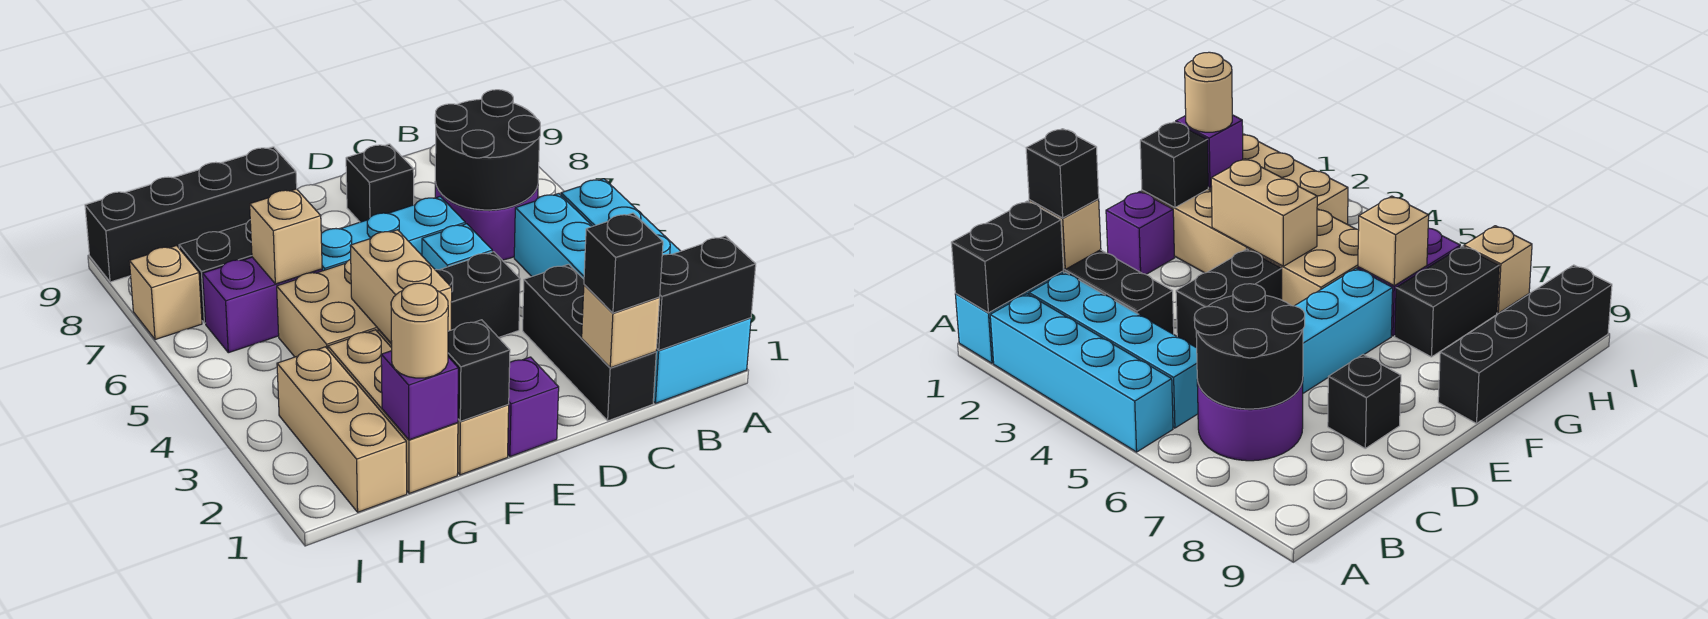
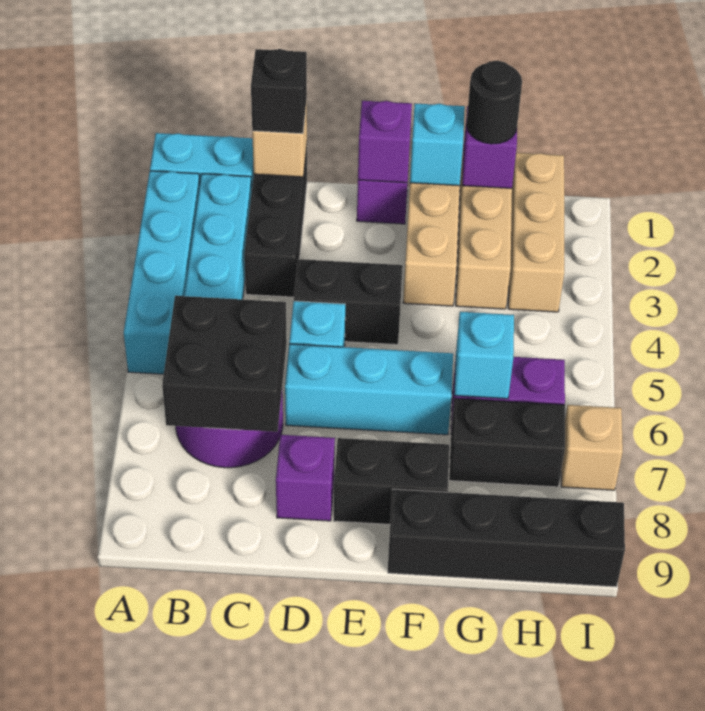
black 1x2 brick [657,236,756,350] -> black 1x2 brick moved to [333,438,450,524]
black 2x2 round brick [435,90,540,210] -> black 2x2 brick [162,296,287,432]
black 1x1 brick [346,144,414,222] -> purple 1x1 brick [276,435,335,521]
none -> purple 1x1 brick [358,101,412,183]
black 1x1 brick [448,320,510,421] -> cyan 1x1 brick [410,104,465,186]
tan 1x2 brick [350,230,452,344] -> none
tan 2x2 brick [277,259,378,357] -> none
tan 1x1 round brick [391,283,448,378] -> black 1x1 round brick [467,61,522,144]
tan 1x1 brick [250,189,322,284] -> cyan 1x1 brick [454,312,514,399]

